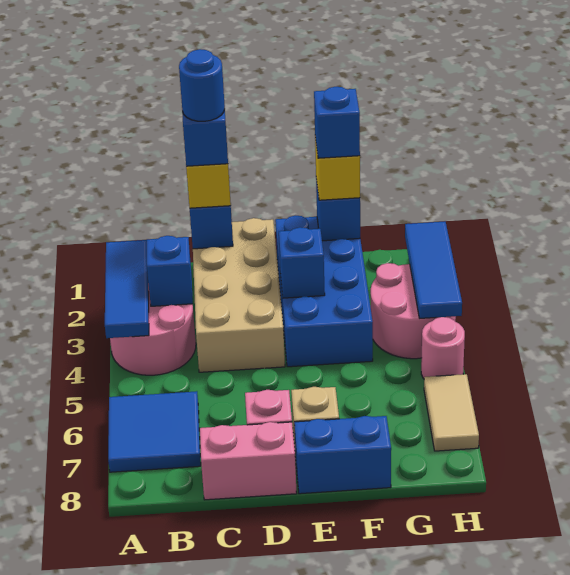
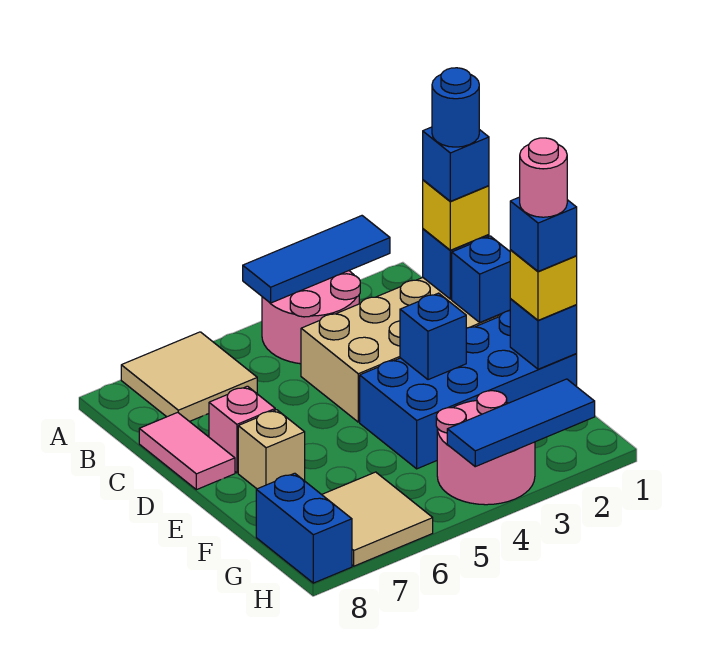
blue 2x2 tile [108,391,201,472] -> tan 2x2 tile [121,332,257,422]
blue 1x1 brick [147,236,193,306] -> blue 1x1 brick moved to [452,236,511,322]
pink 1x2 brick [200,422,297,500] -> pink 1x2 tile [139,412,235,490]
blue 1x2 brick [294,416,391,494] -> blue 1x2 brick moved to [256,473,352,583]
pink 1x1 round brick [421,317,465,379] -> pink 1x1 round brick moved to [520,138,567,217]
tan 1x2 tile [424,374,479,451] -> tan 2x2 tile [322,472,433,566]

